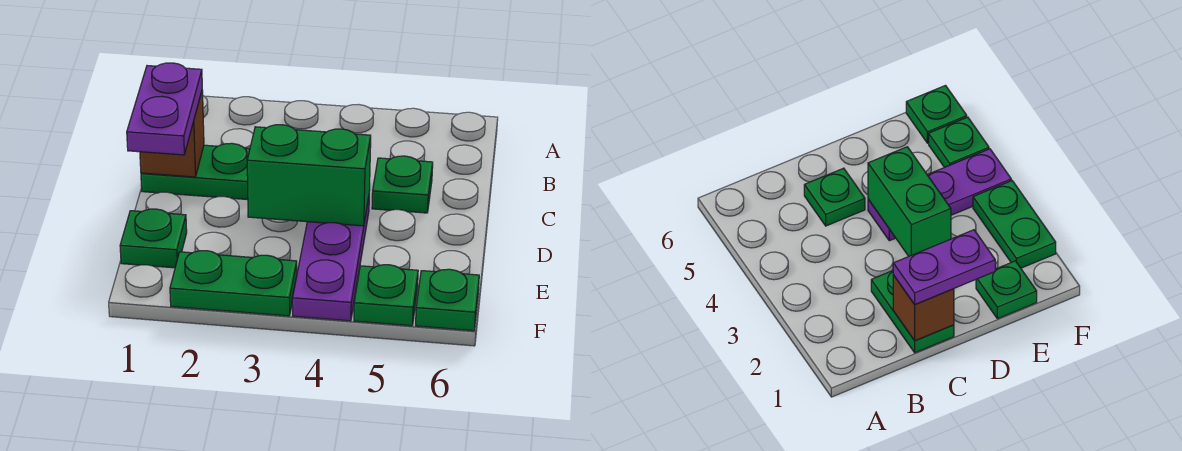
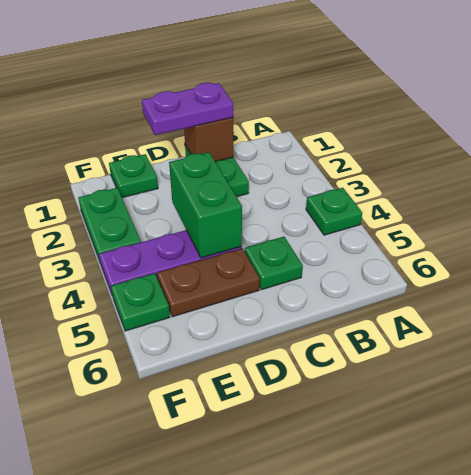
none -> brown 1x2 plate [157,248,260,317]
green 1x1 plate [416,269,479,331] -> green 1x1 plate moved to [306,188,362,235]

